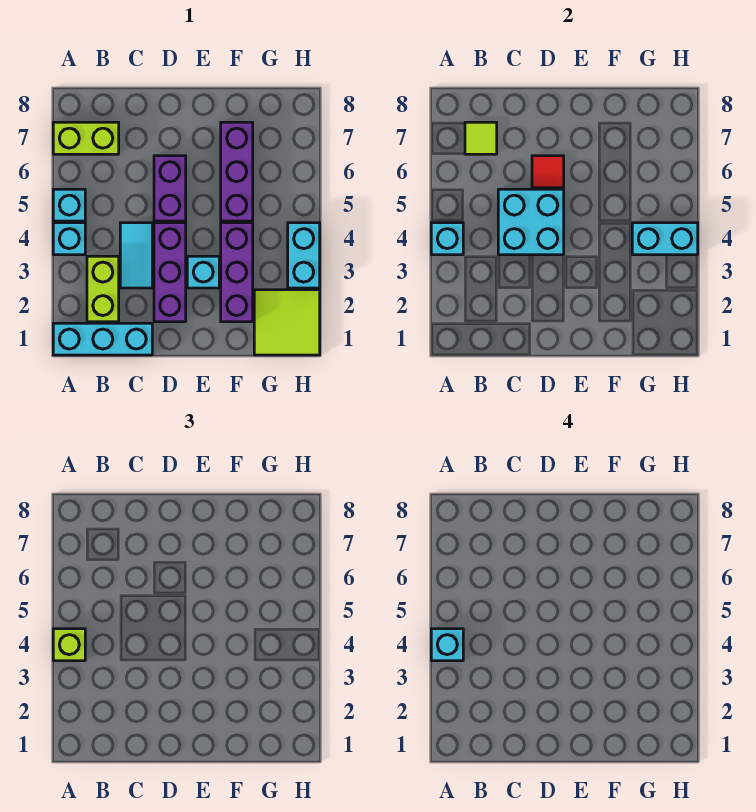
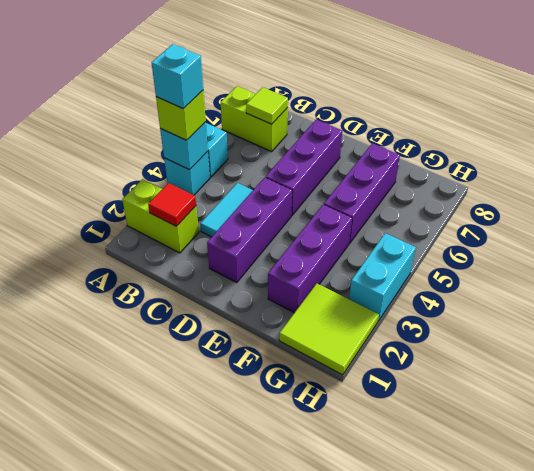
cyan 1x3 brick [53,323,152,355] -> none
lime 1x2 brick [87,256,119,322] -> lime 1x2 brick turned to [122,179,199,253]
cyan 2x2 brick [498,189,564,255] -> none
purple 1x2 brick [154,156,186,221] -> purple 1x3 brick [266,120,342,216]
red 1x1 tile [532,156,564,188] -> red 1x1 tile moved to [148,183,196,226]
cyan 1x1 brick [187,256,219,288] -> none
cyan 1x2 brick [632,223,698,255] -> none

